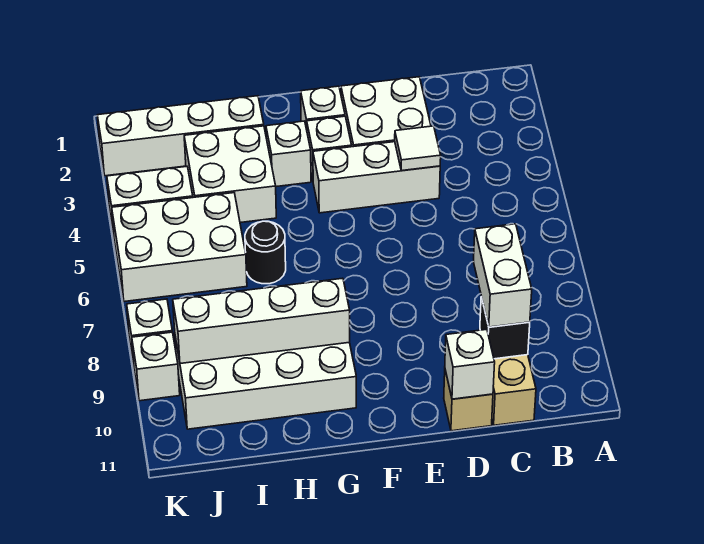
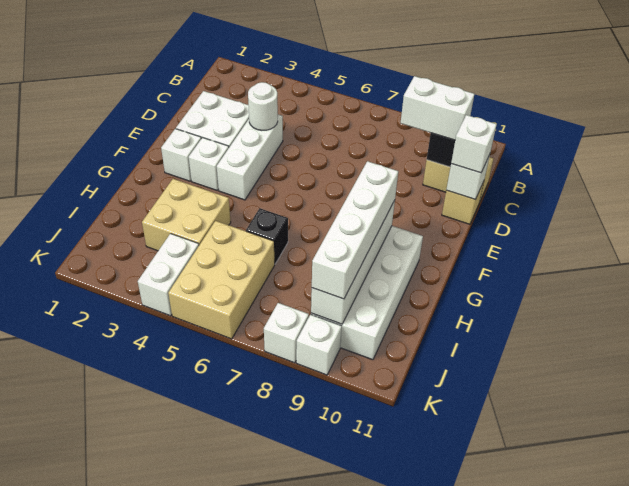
white 1x1 tile [395,126,441,171] -> white 1x1 round brick [248,82,278,130]
white 1x1 brick [266,121,311,187] -> white 1x1 brick moved to [451,115,497,173]
white 1x4 brick [97,96,264,176] -> white 1x4 brick moved to [312,161,398,299]
white 2x2 brick [184,126,276,223] -> tan 2x2 brick [142,179,231,251]
black 1x1 round brick [245,221,286,284] -> black 1x1 brick [246,208,288,264]
white 2x3 brick [112,193,247,302] -> tan 2x3 brick [168,221,275,339]

